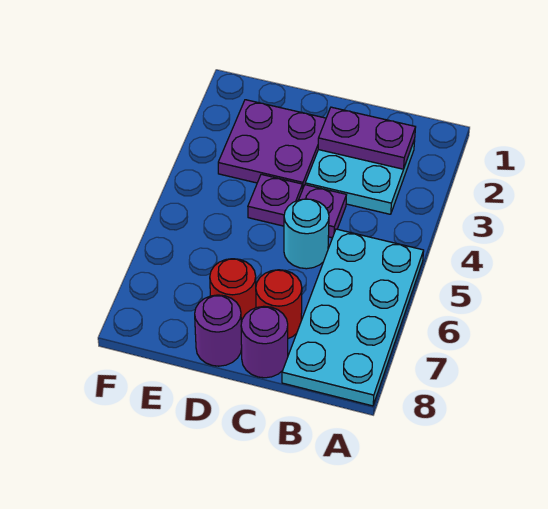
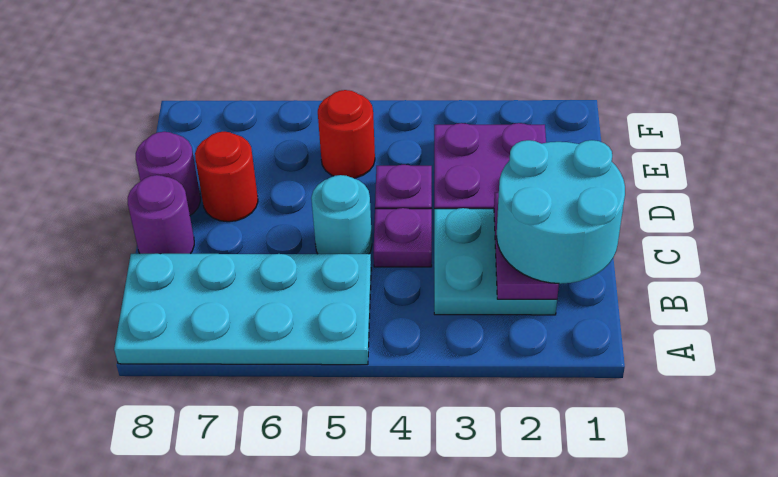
none -> cyan 2x2 round brick [496,140,625,284]
red 1x1 round brick [256,270,302,339] -> red 1x1 round brick moved to [318,90,375,178]

